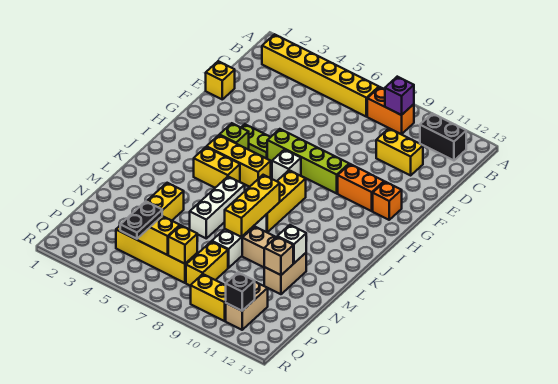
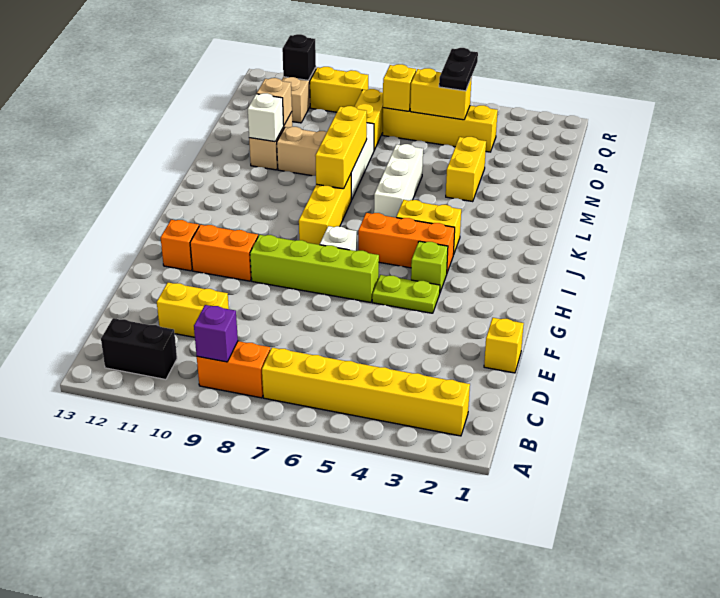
yellow 1x3 brick [207,135,271,187] -> orange 1x3 brick [358,213,455,272]

